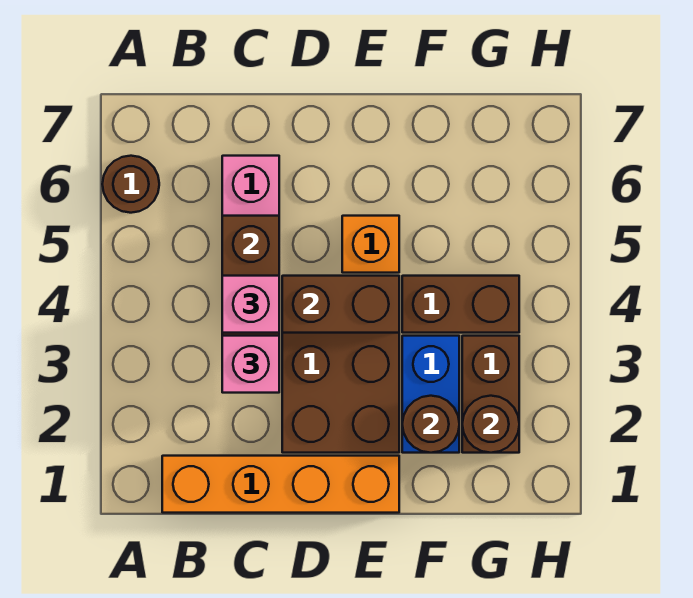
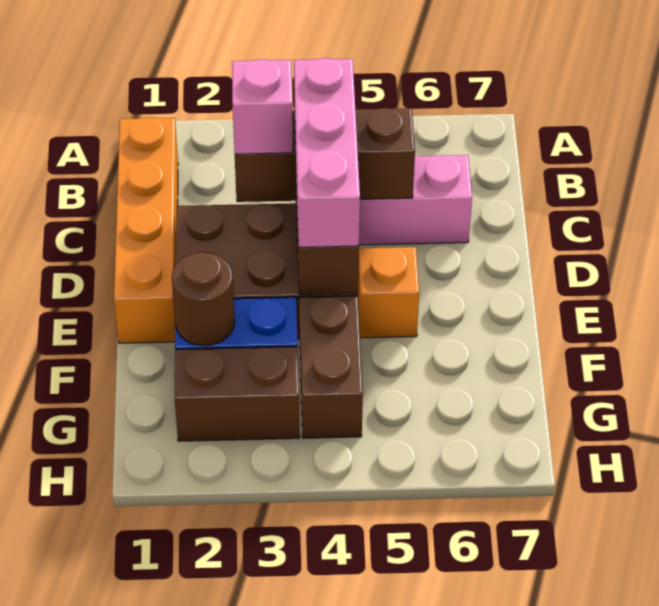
brown 1x1 round brick [102,156,159,213] -> none
pink 1x1 brick [222,276,279,333] -> pink 1x3 brick [294,58,360,247]
brown 1x1 round brick [462,396,519,453] -> none

